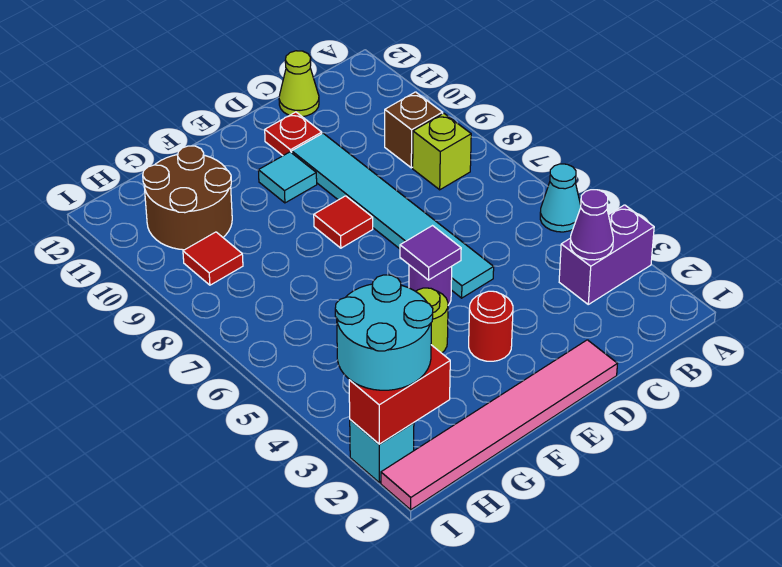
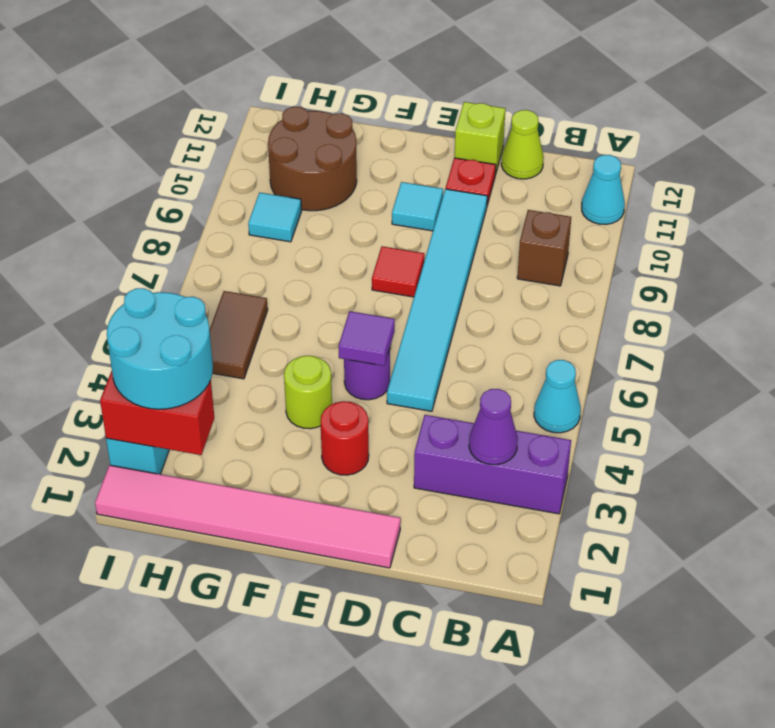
purple 1x2 brick [559,205,654,304] -> purple 1x3 brick [414,415,571,514]
none -> cyan 1x1 cone [582,155,625,224]
lime 1x1 brick [413,113,471,190] -> lime 1x1 brick moved to [455,102,505,175]
none -> brown 1x2 tile [210,291,268,379]
red 1x1 tile [183,232,243,285] -> cyan 1x1 tile [248,193,301,242]

